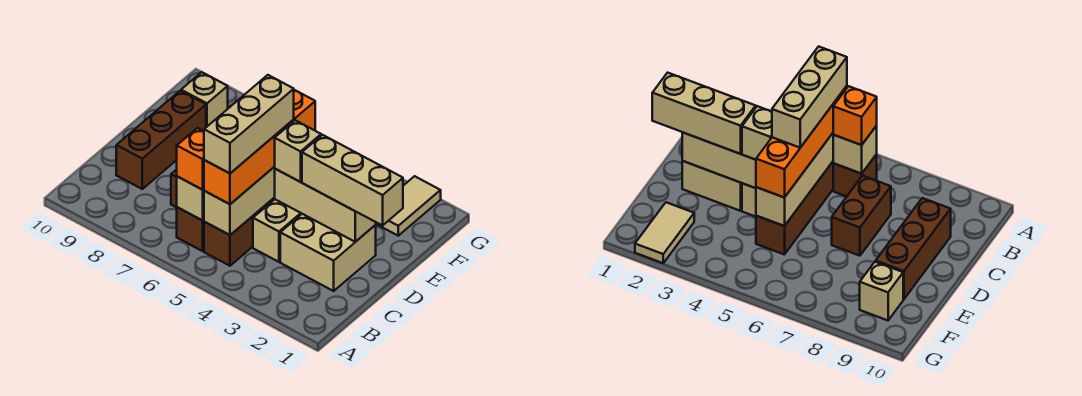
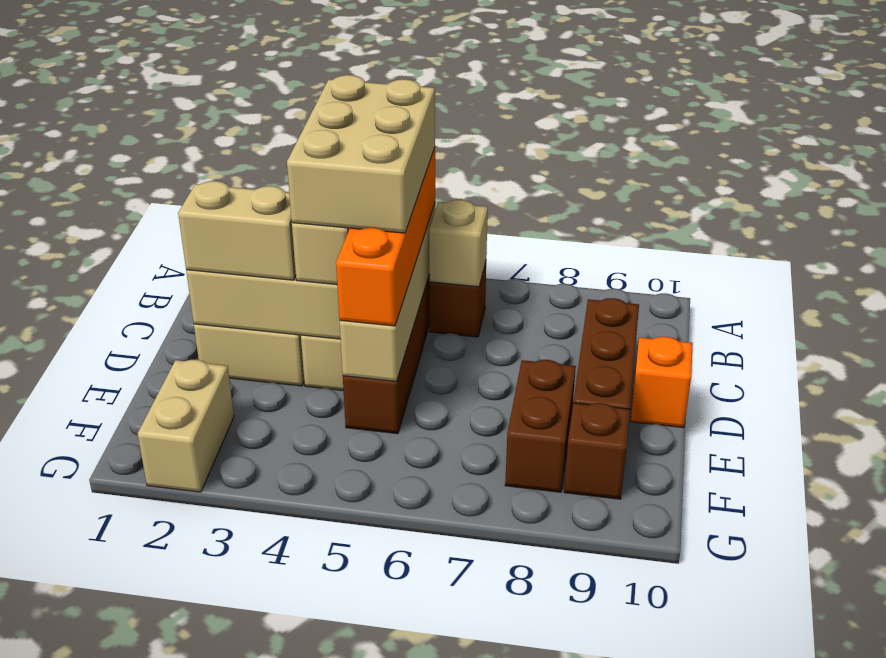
tan 1x3 brick [204,75,294,173] -> tan 2x3 brick [287,75,435,233]
orange 1x1 brick [177,128,204,190] -> orange 1x1 brick moved to [631,337,693,428]
brown 1x2 brick [832,176,891,256] -> brown 1x2 brick moved to [505,360,576,492]
tan 1x3 brick [302,135,403,226] -> tan 1x2 brick [178,181,296,280]
tan 1x2 tile [376,176,441,236] -> tan 1x2 brick [138,360,234,492]
tan 1x1 brick [181,72,228,127] -> brown 1x1 brick [564,403,630,499]

